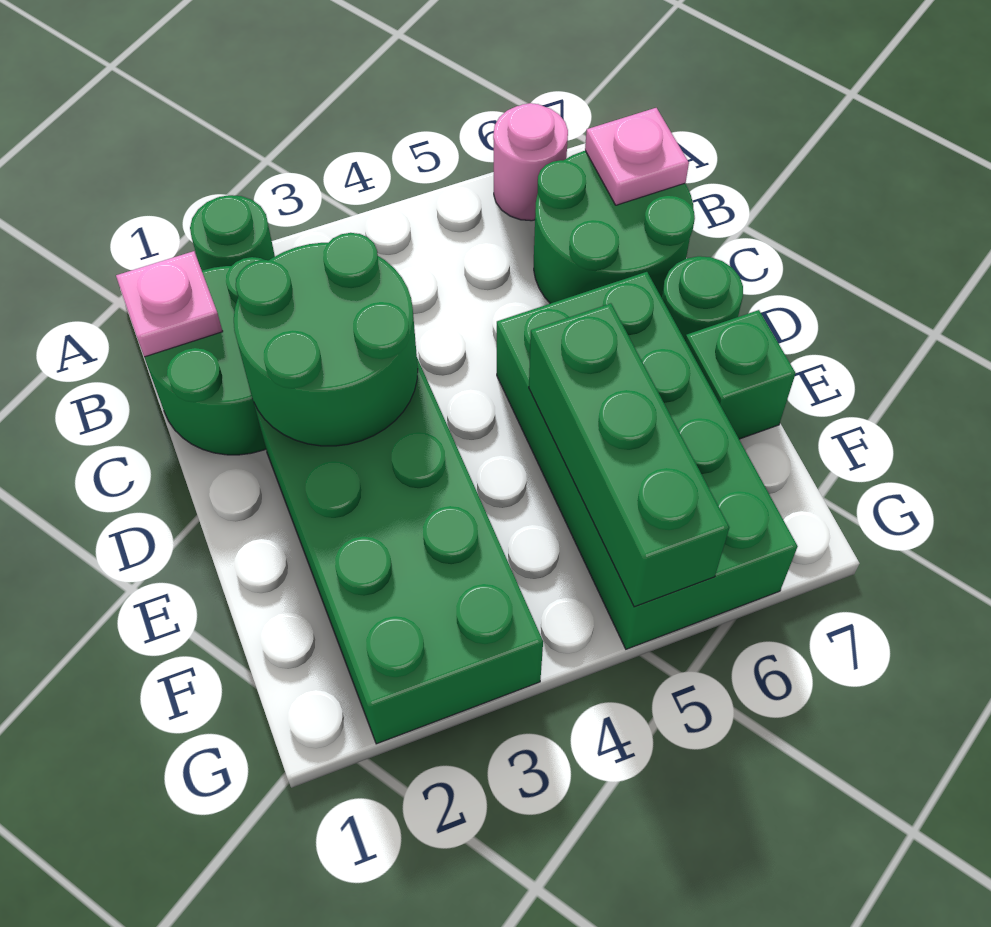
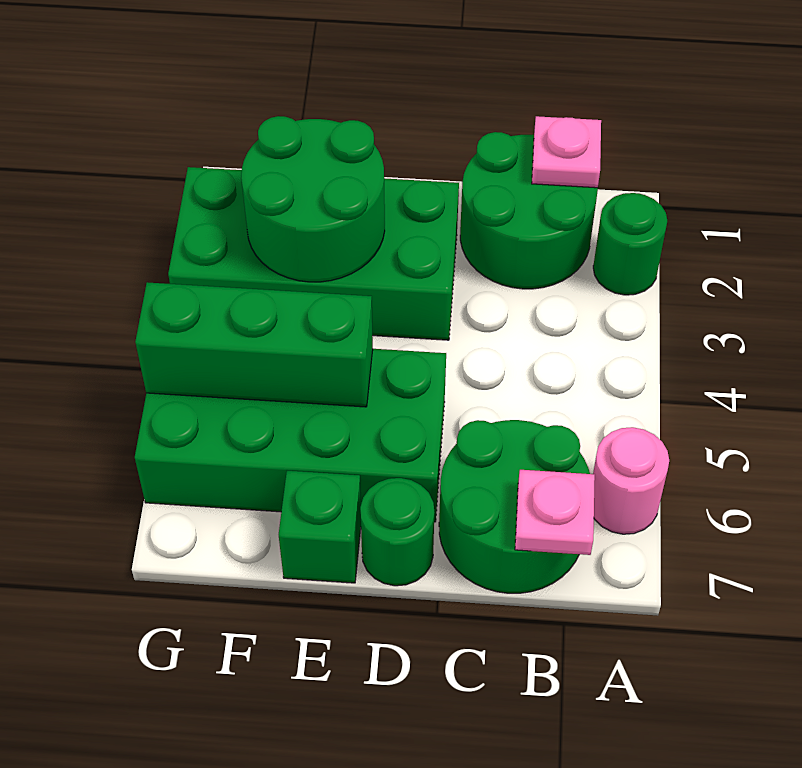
green 2x2 round brick [234,233,418,446] -> green 2x2 round brick moved to [241,116,385,282]

